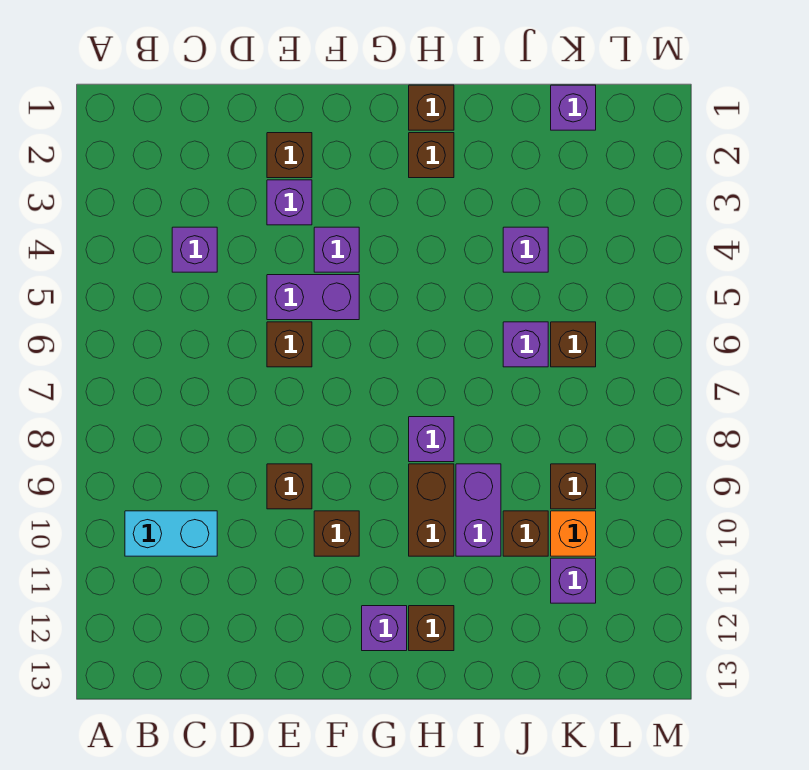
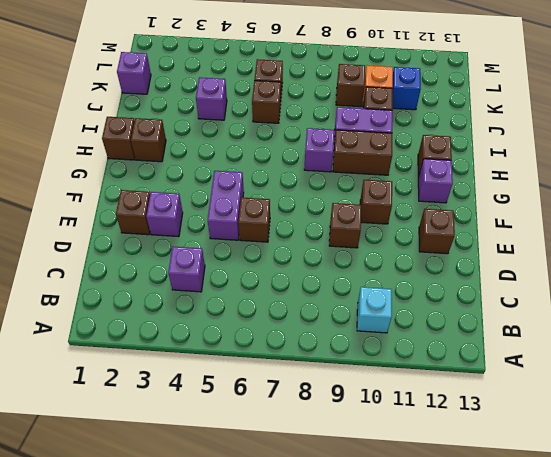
cyan 1x2 brick [125,511,217,556] -> cyan 1x1 brick [357,287,392,333]
none -> brown 1x1 brick [419,209,455,254]
purple 1x1 brick [314,227,359,272] -> none
purple 1x1 brick [503,322,548,367] -> brown 1x1 brick [252,81,281,123]
purple 1x1 brick [551,558,596,603] -> blue 1x1 brick [393,67,421,110]

